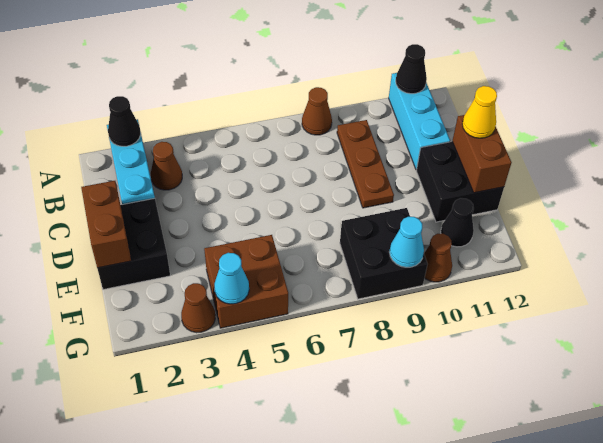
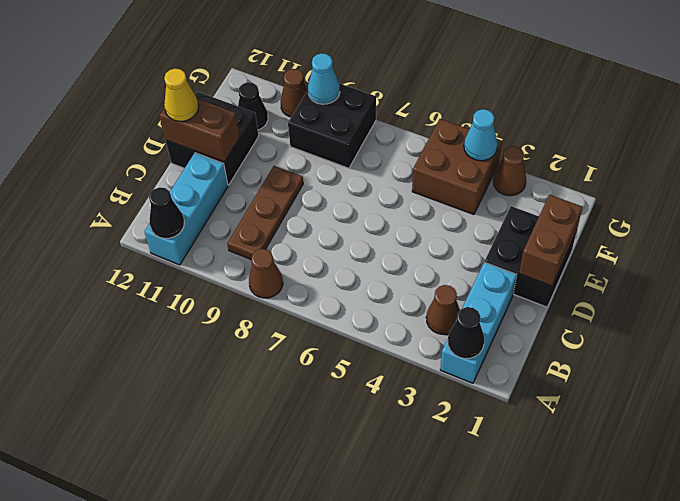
brown 1x2 brick [452,115,512,193] -> brown 1x2 brick turned to [159,99,240,162]

